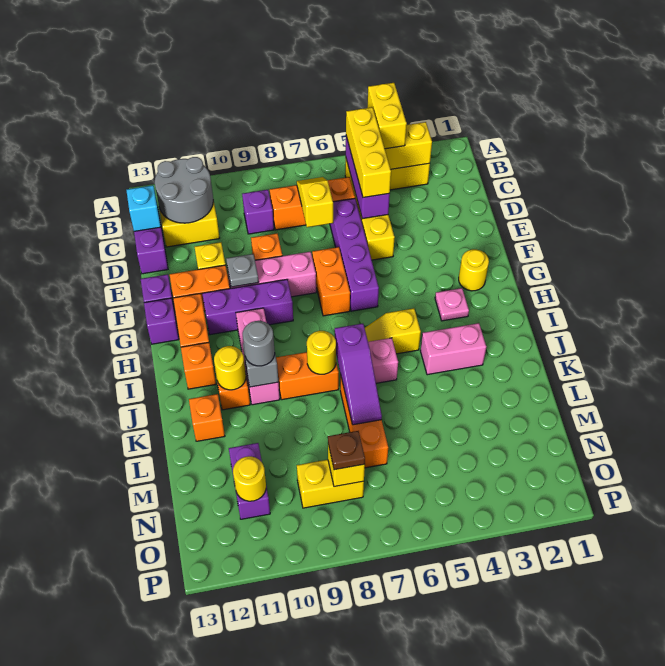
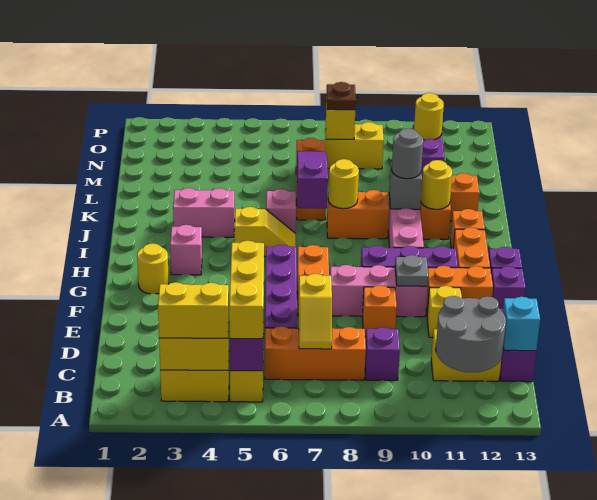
yellow 1x2 brick [367,83,407,149] -> yellow 1x2 brick turned to [158,282,229,338]
pink 1x1 plate [435,288,469,321] -> pink 1x1 brick [170,225,202,275]

